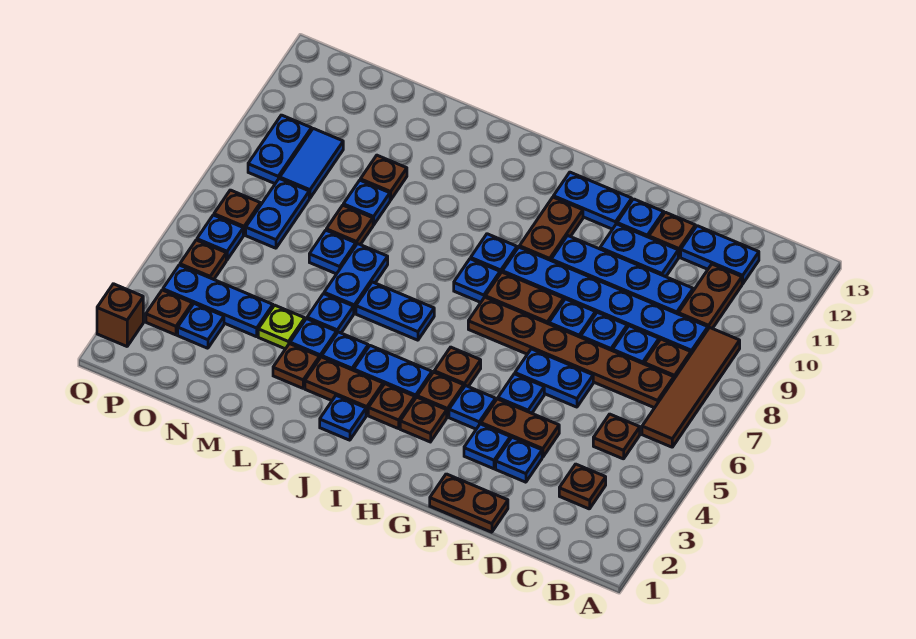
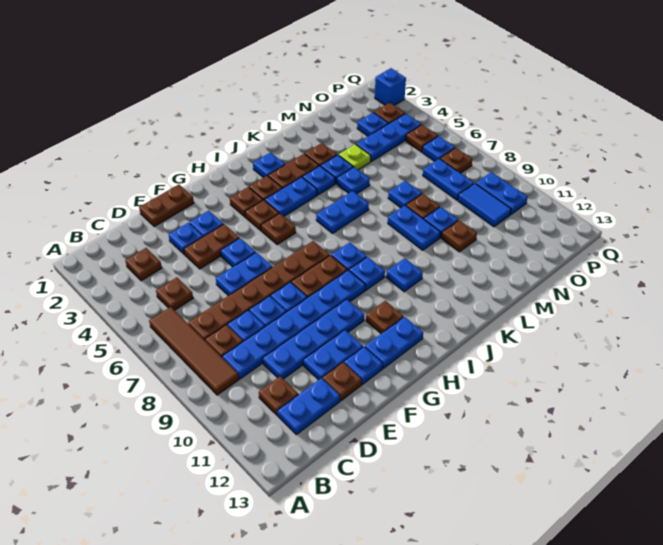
brown 1x2 plate [678,264,742,329] -> brown 1x1 plate [259,376,298,415]
blue 1x1 plate [449,386,496,429] -> blue 1x1 plate moved to [386,258,423,292]
brown 1x2 plate [519,197,583,260] -> brown 1x1 plate [366,301,404,334]
blue 1x2 plate [324,244,388,313] -> blue 1x2 plate moved to [388,205,440,250]
brown 1x1 brick [97,284,143,346] -> blue 1x1 brick [375,68,406,105]

